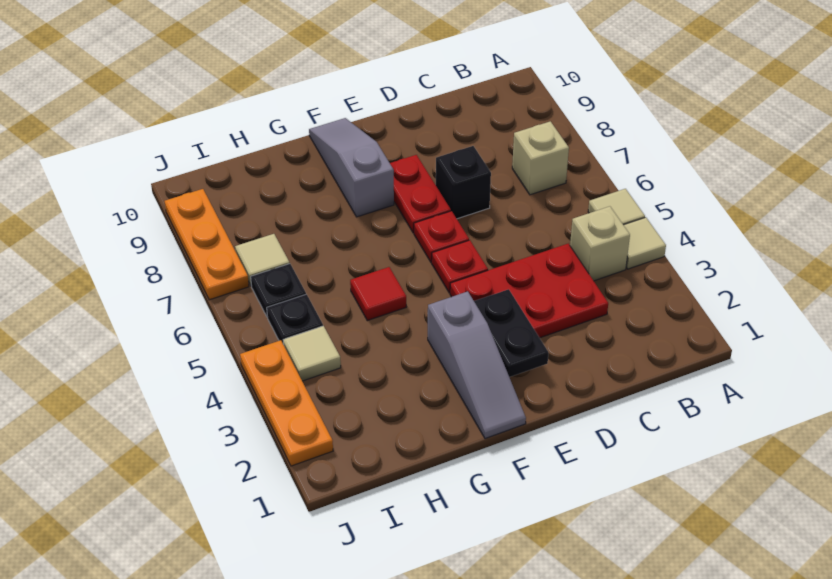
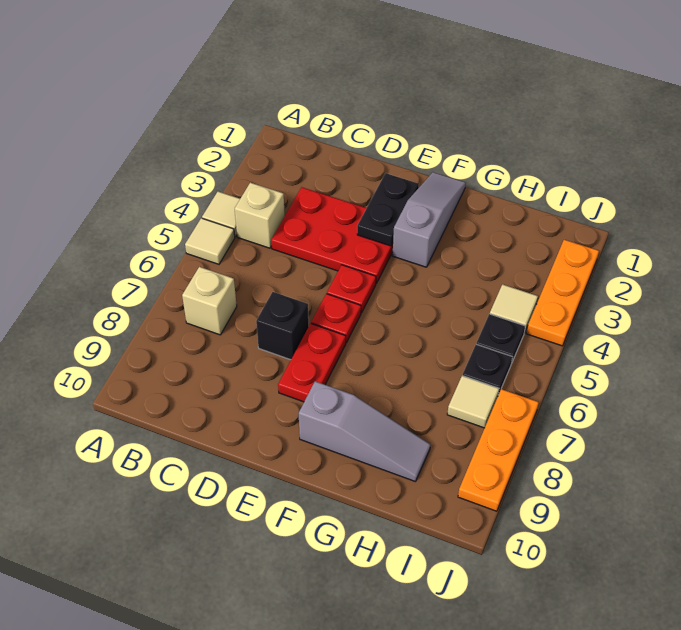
grey 1x3 slope [309,118,394,217] -> grey 1x3 slope turned to [299,381,430,482]
red 1x1 tile [350,267,406,321] -> none

